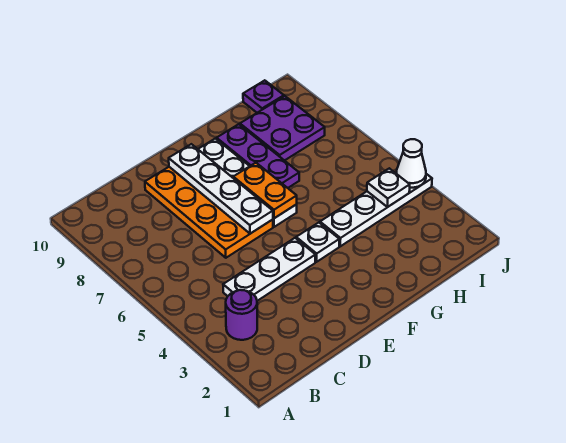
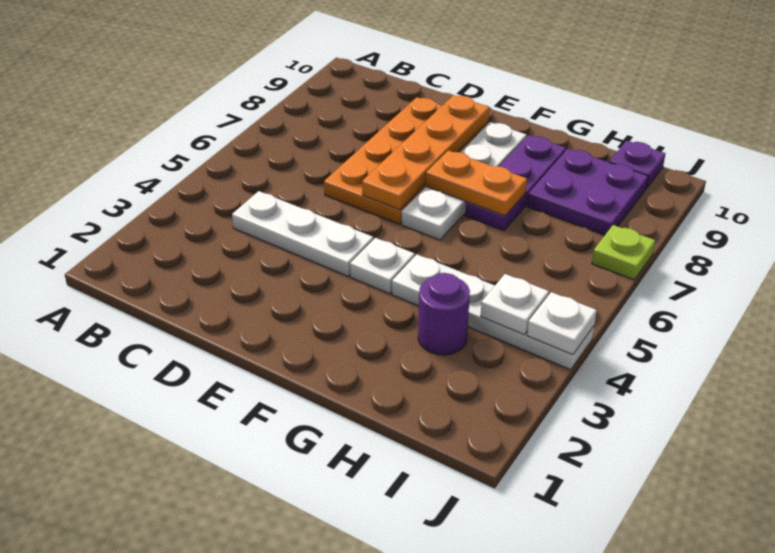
purple 1x1 round brick [226,290,257,340] -> purple 1x1 round brick moved to [418,273,470,355]
white 1x4 plate [169,144,273,234] -> orange 1x4 plate [362,95,489,210]
orange 1x2 plate [233,163,297,218] -> orange 1x2 plate turned to [426,150,527,216]
white 1x1 cone [396,139,426,188] -> white 1x1 plate [527,292,597,355]
none -> lime 1x1 plate [592,225,655,280]

